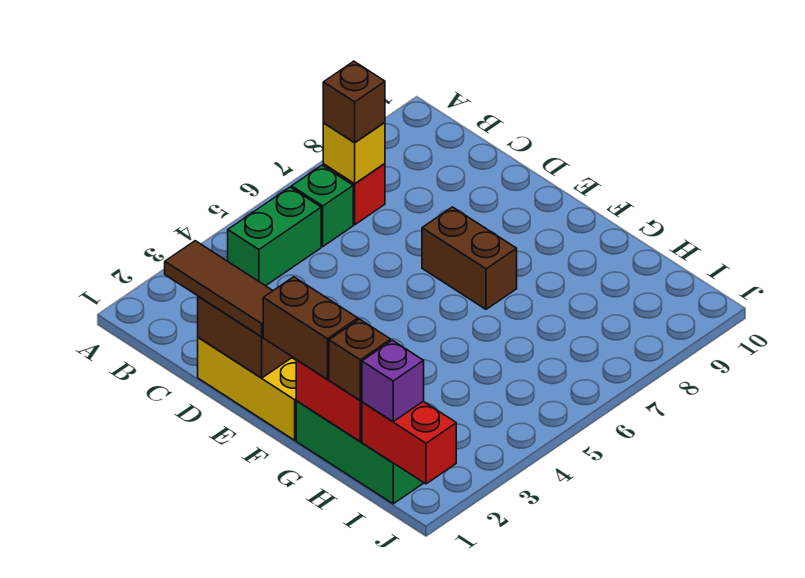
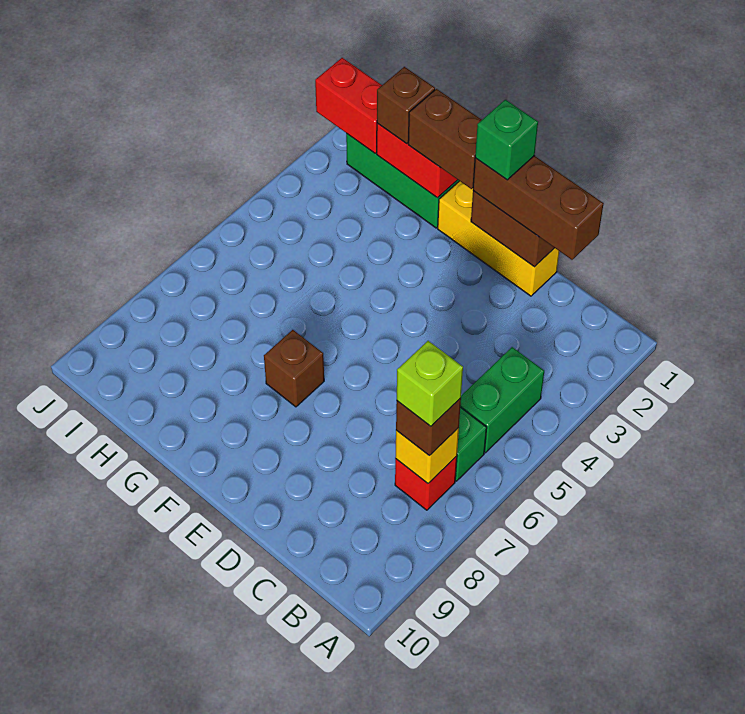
none -> lime 1x1 brick [397,341,463,426]
brown 1x3 tile [165,241,273,337] -> brown 1x3 brick [473,156,604,260]
none -> green 1x1 brick [475,100,538,180]
brown 1x2 brick [422,207,517,309] -> brown 1x1 brick [264,330,324,407]
purple 1x1 brick [362,340,424,422] -> none

